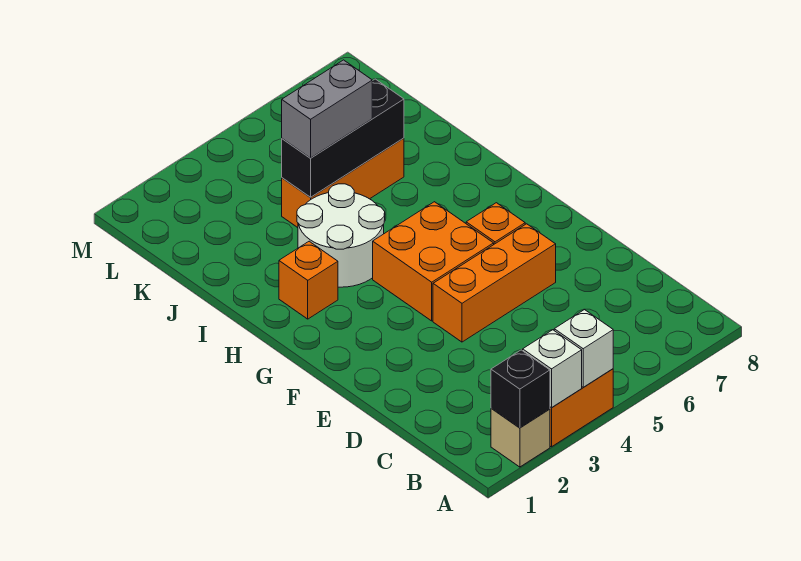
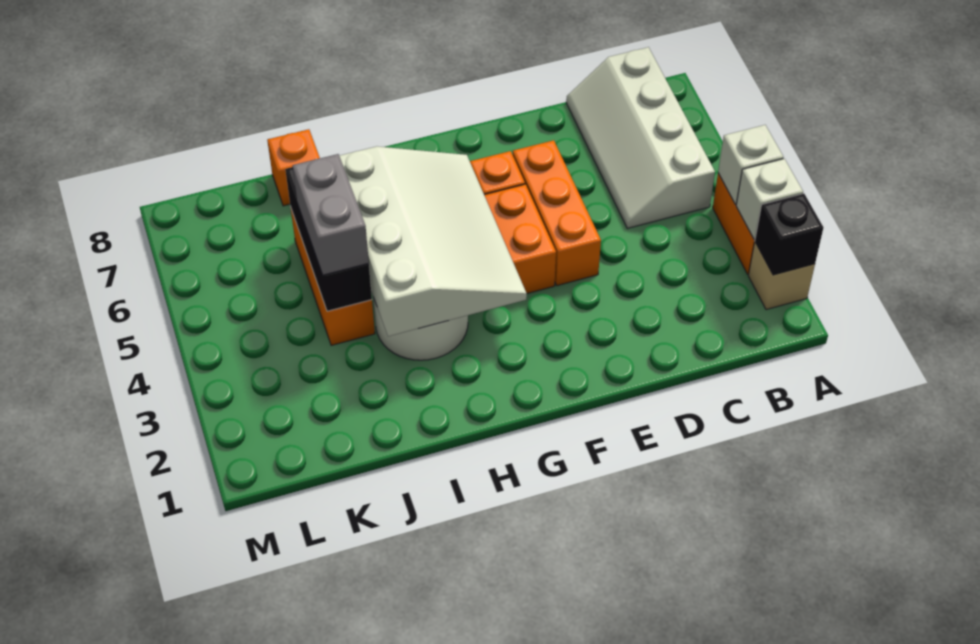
none -> white 2x4 slope [566,47,715,228]
none -> white 3x4 slope [340,146,527,336]
orange 1x1 brick [279,241,338,319] -> orange 1x1 brick moved to [267,129,320,206]

